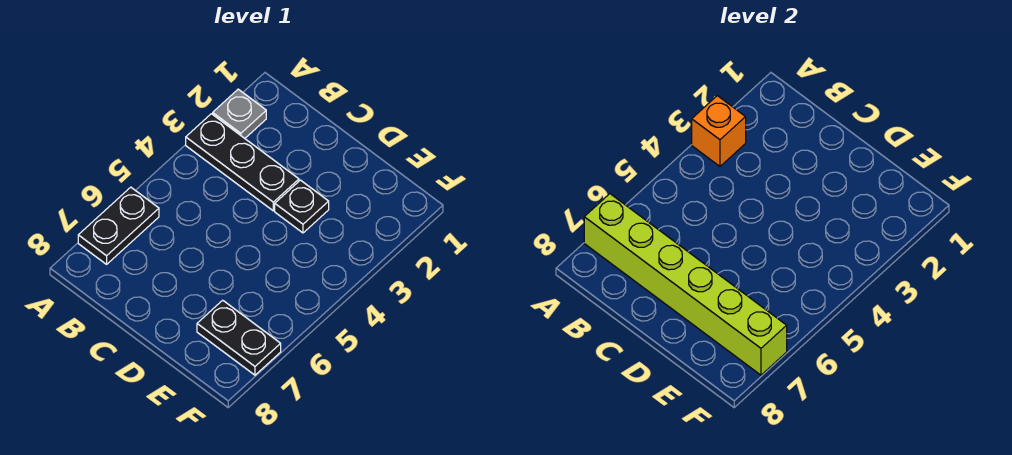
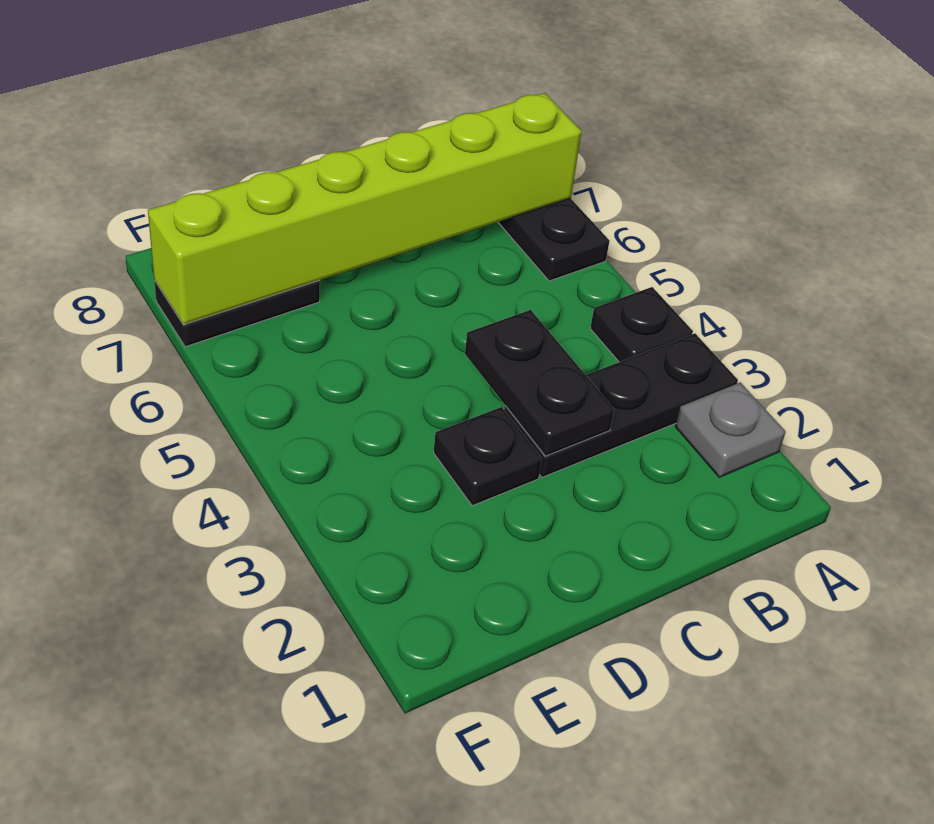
orange 1x1 brick [692,96,746,166] -> none
none -> black 1x1 plate [590,287,693,362]
none -> black 1x2 plate [465,310,614,456]

